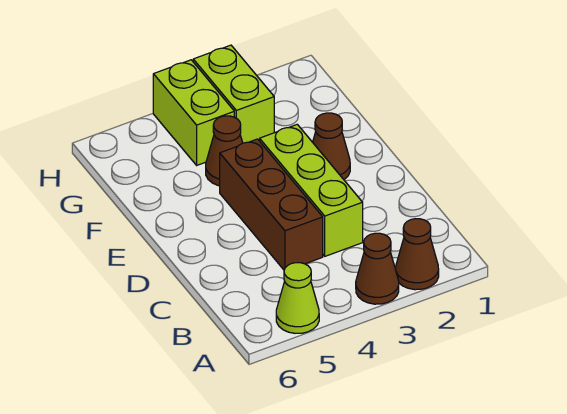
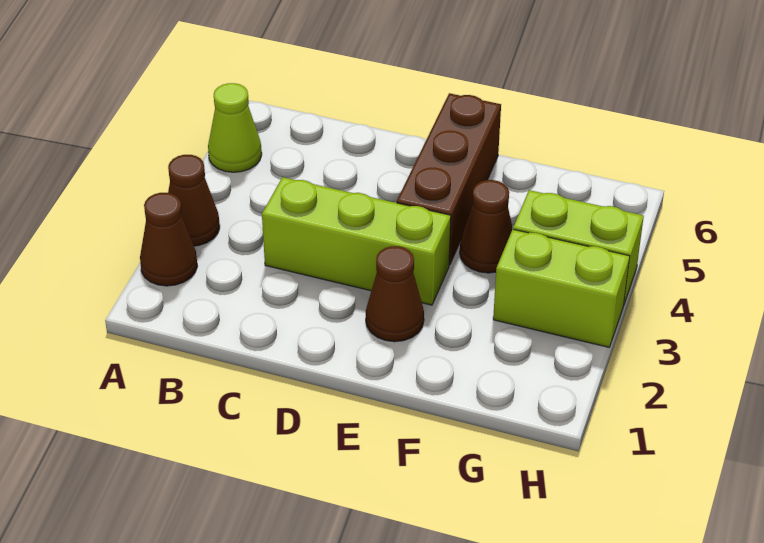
brown 1x3 brick [220,139,323,270] -> brown 1x3 brick turned to [397,93,501,265]

